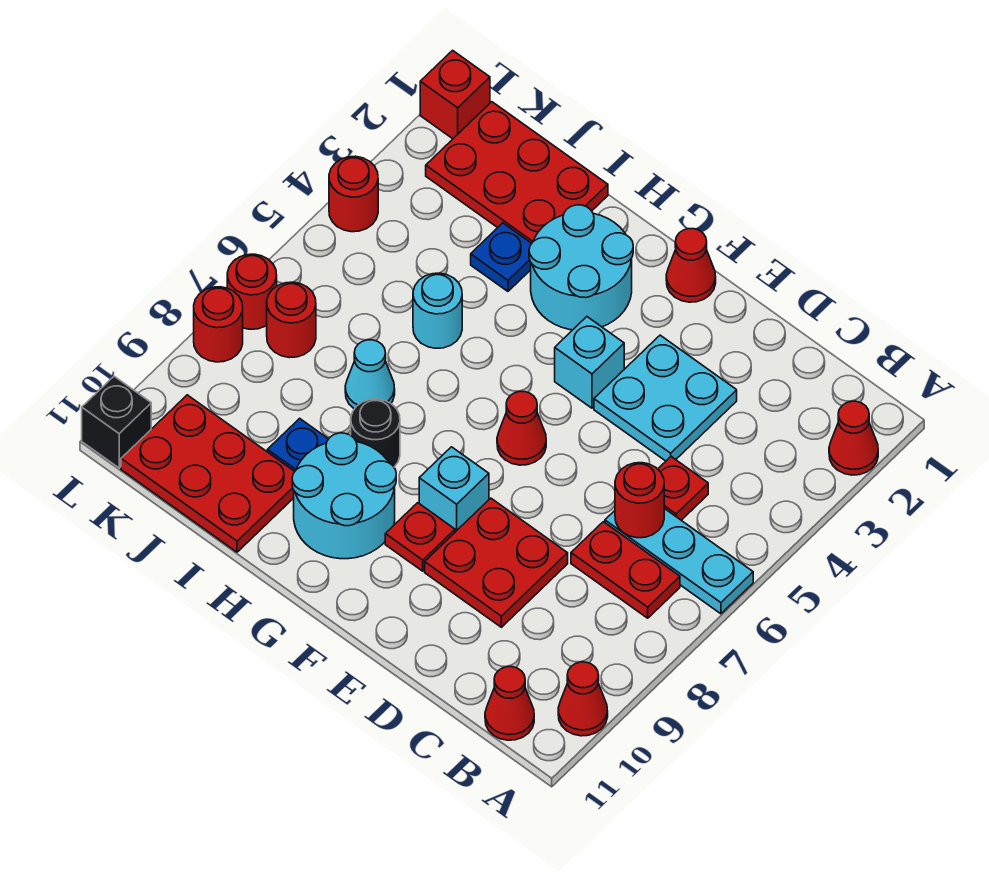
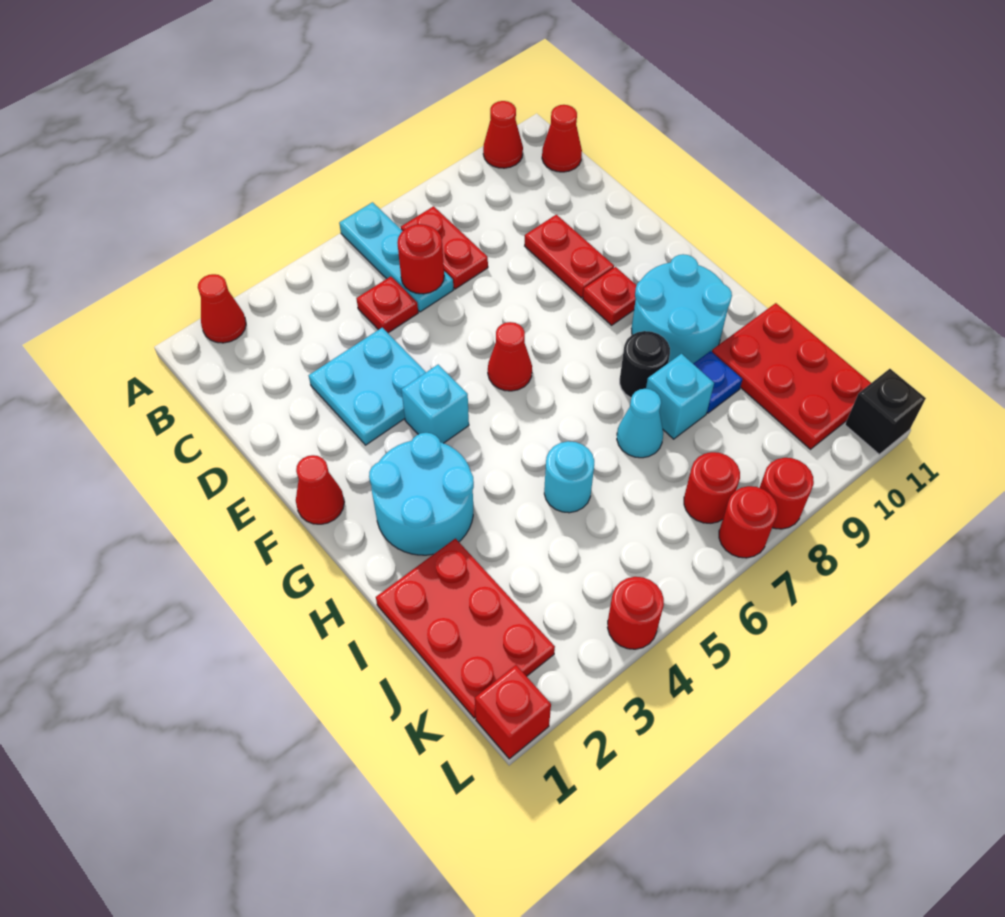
red 2x2 plate [425,498,568,627] -> red 1x2 plate [525,215,614,298]
cyan 1x1 brick [419,447,489,532] -> cyan 1x1 brick moved to [646,354,714,439]
blue 1x1 plate [471,223,532,291] -> none

